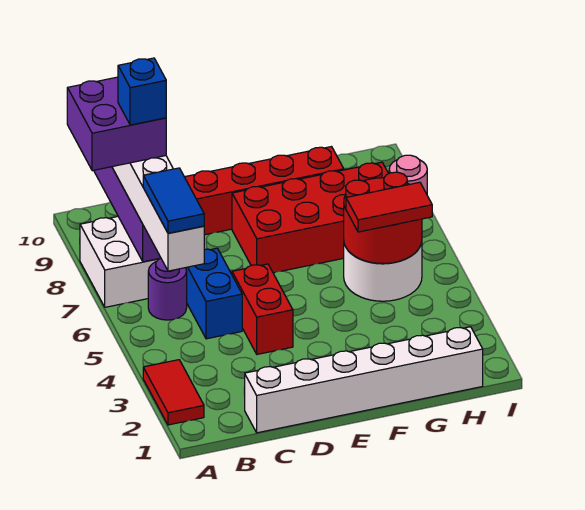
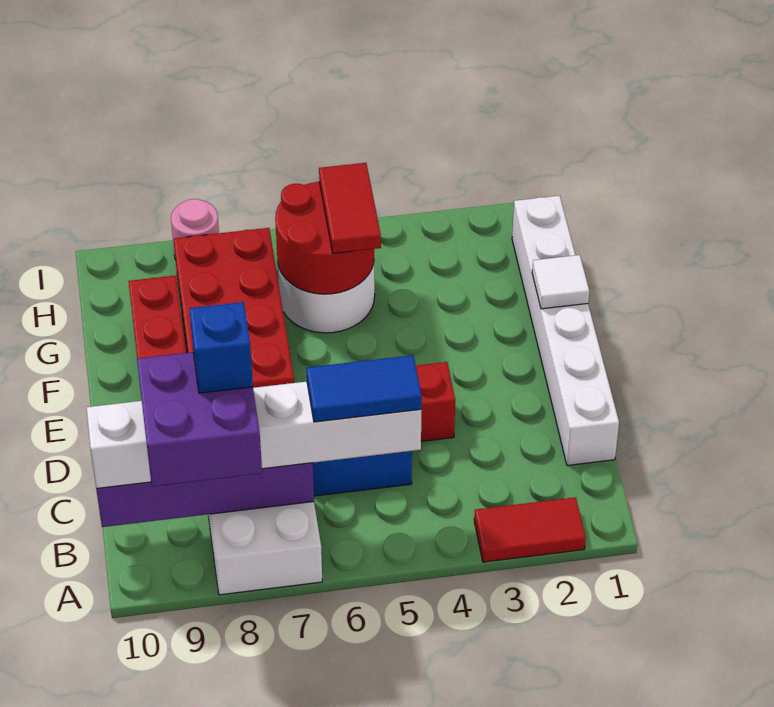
purple 1x1 round brick [148,258,187,320] -> none
none -> white 1x1 tile [532,255,589,309]

